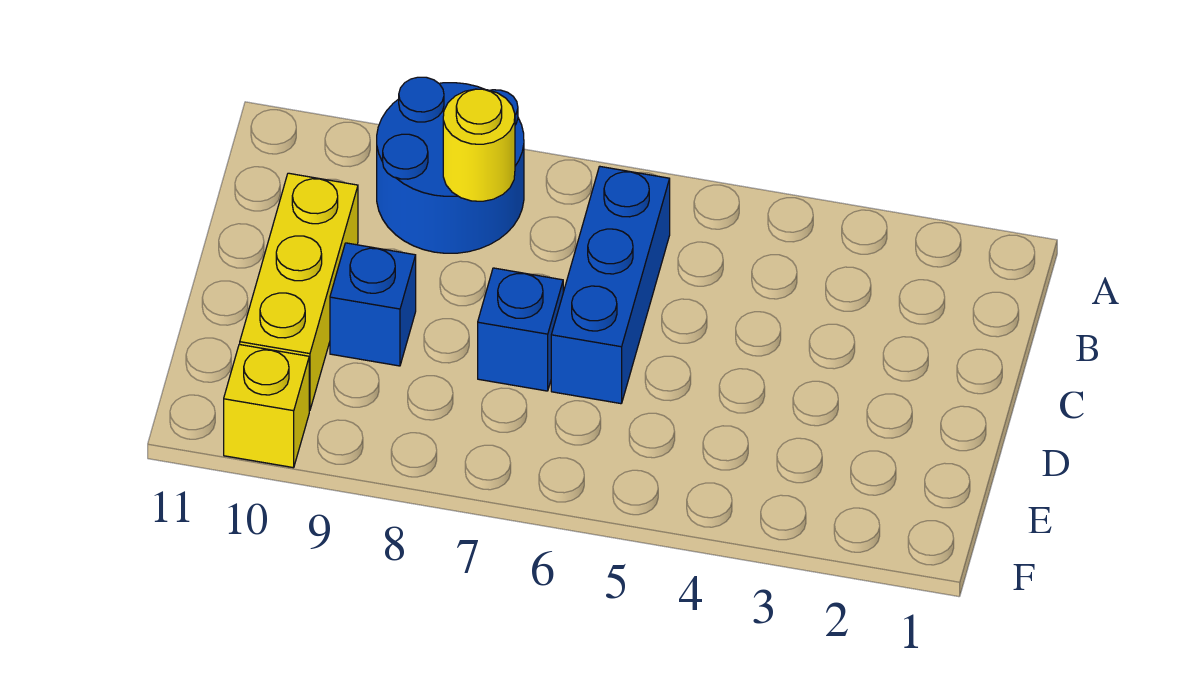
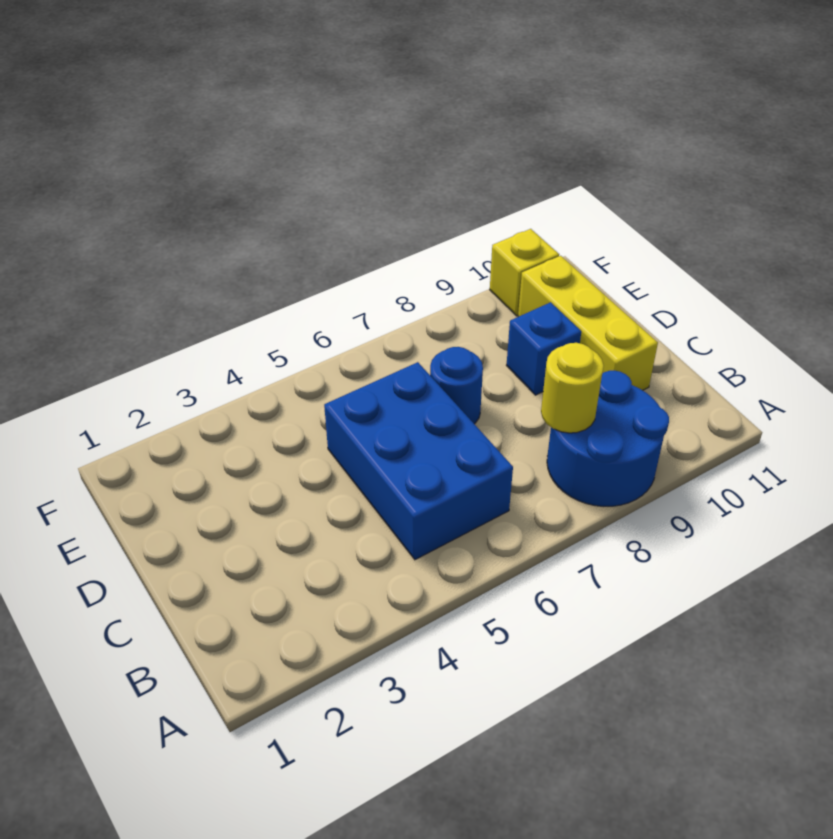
blue 1x3 brick [551,166,670,404] -> blue 2x3 brick [324,362,513,560]
blue 1x1 brick [478,268,563,391] -> blue 1x1 round brick [430,347,483,424]

